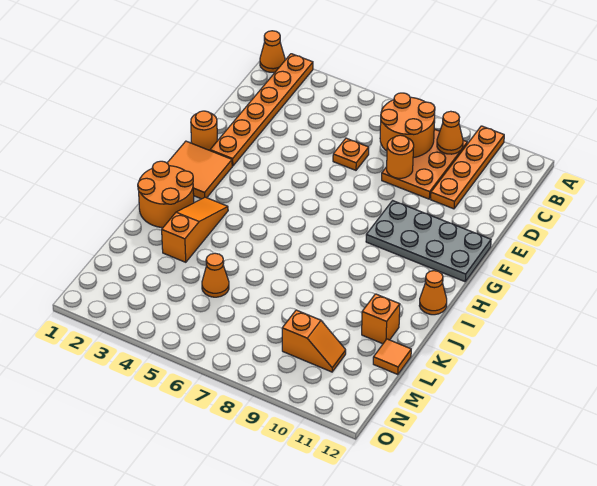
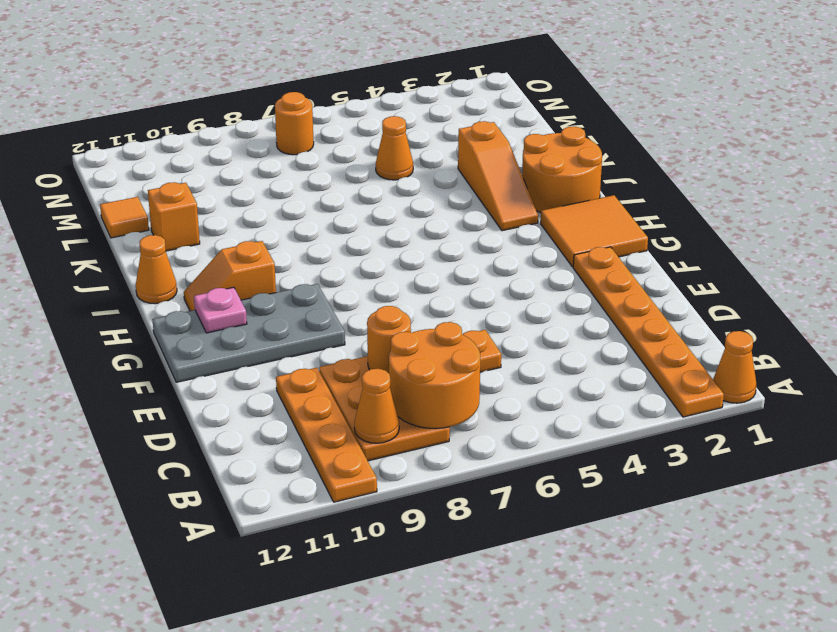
orange 1x1 round brick [191,111,217,150] -> orange 1x1 round brick moved to [275,92,314,155]
none -> pink 1x1 plate [194,287,247,333]
orange 1x2 slope [282,310,346,372] -> orange 1x2 slope moved to [184,241,276,311]

